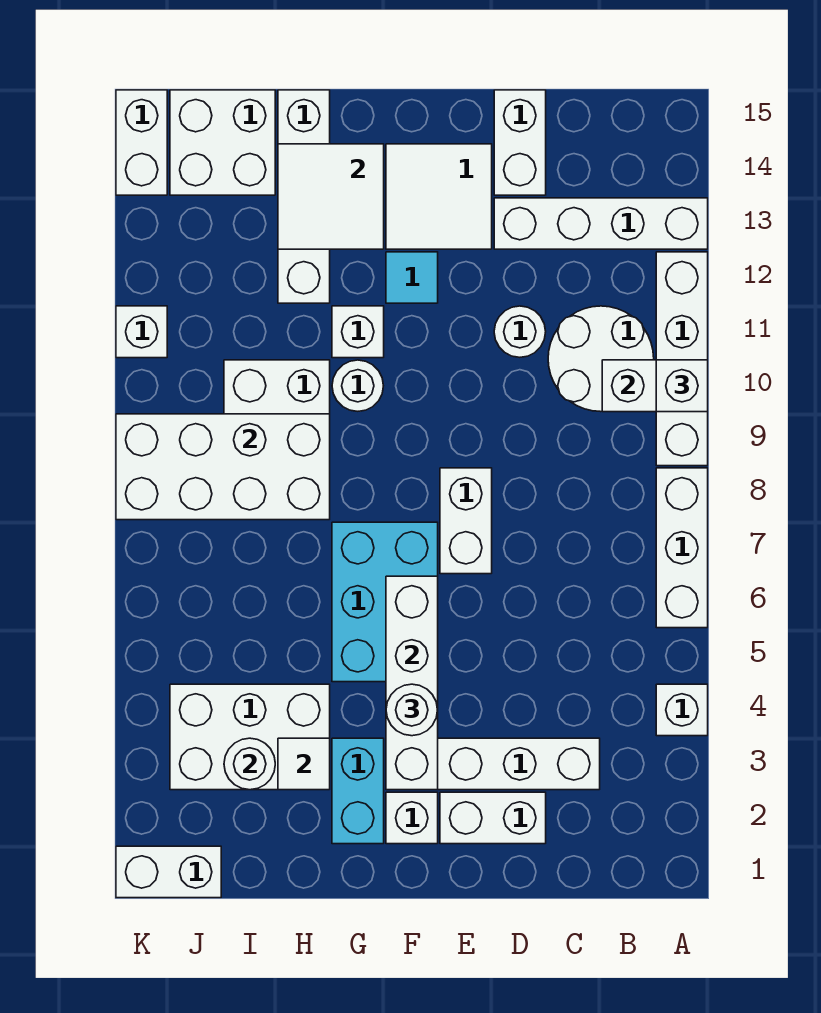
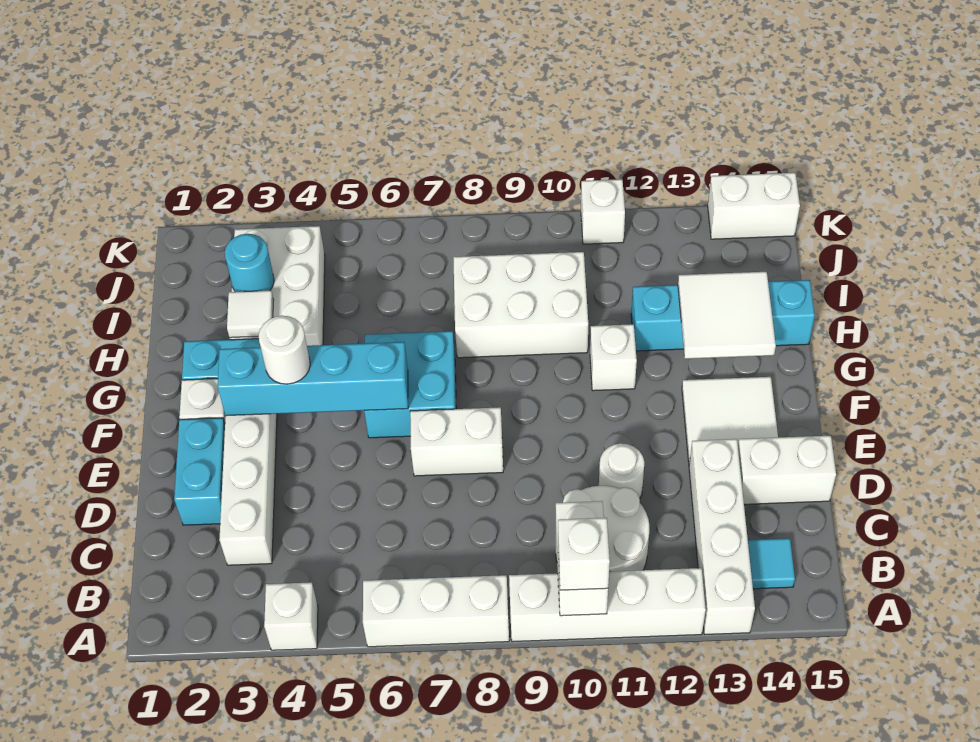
white 1x2 brick [440,792,546,844] -> cyan 1x2 brick [174,418,225,525]
white 1x4 brick [386,576,438,790] -> cyan 1x4 brick [218,342,408,416]
cyan 2x3 brick [332,522,438,682] -> cyan 2x2 brick [364,331,456,438]
cyan 1x1 tile [386,252,438,303] -> cyan 1x1 tile moved to [748,538,795,589]
white 1x1 round brick [332,360,383,411] -> none
white 2x4 brick [116,414,330,520] -> none
white 1x4 brick [278,90,330,303] -> cyan 1x4 brick [631,280,815,351]
white 1x1 round brick [224,738,275,790] -> cyan 1x1 round brick [225,234,274,292]
white 2x2 brick [170,90,275,195] -> none
white 1x2 brick [116,846,221,898] -> none

